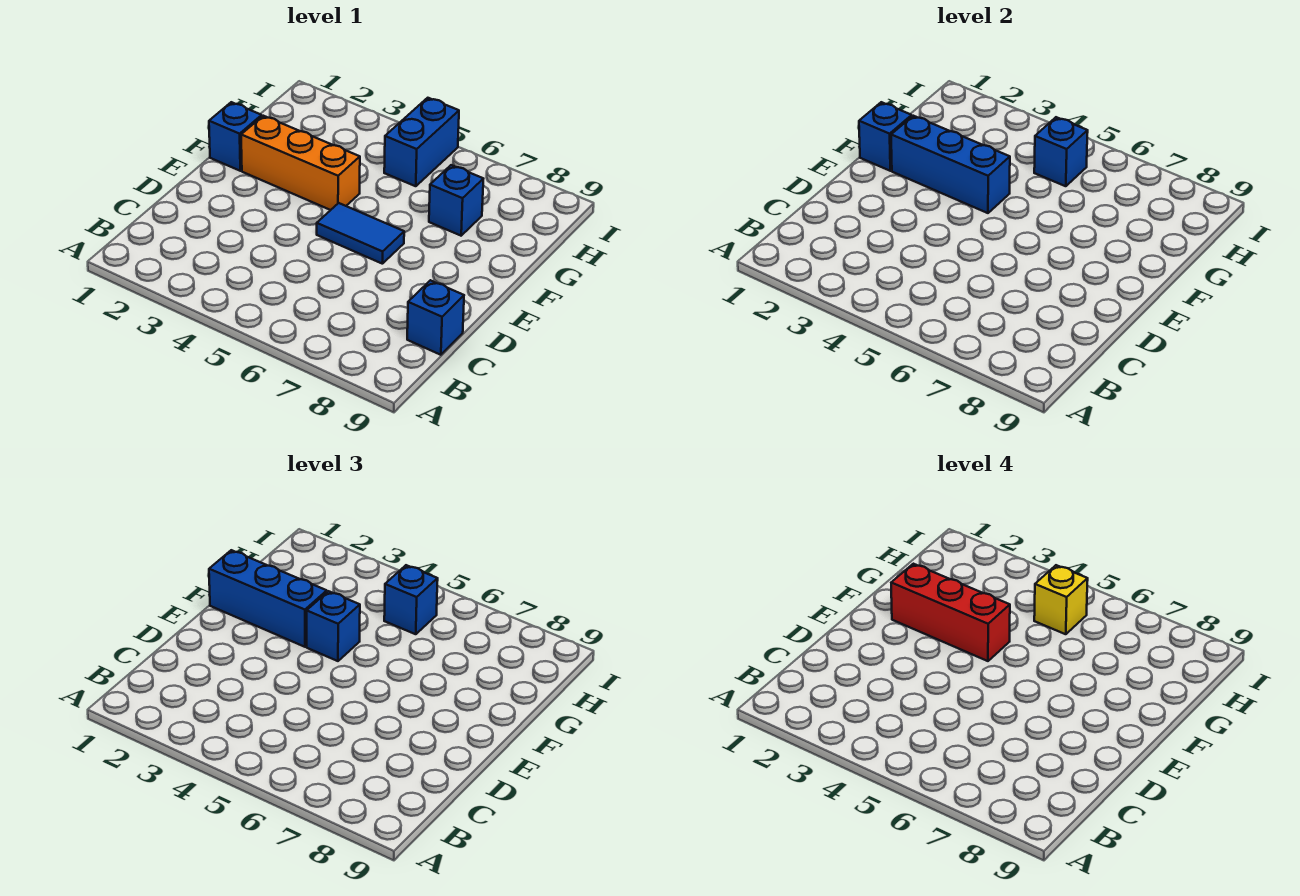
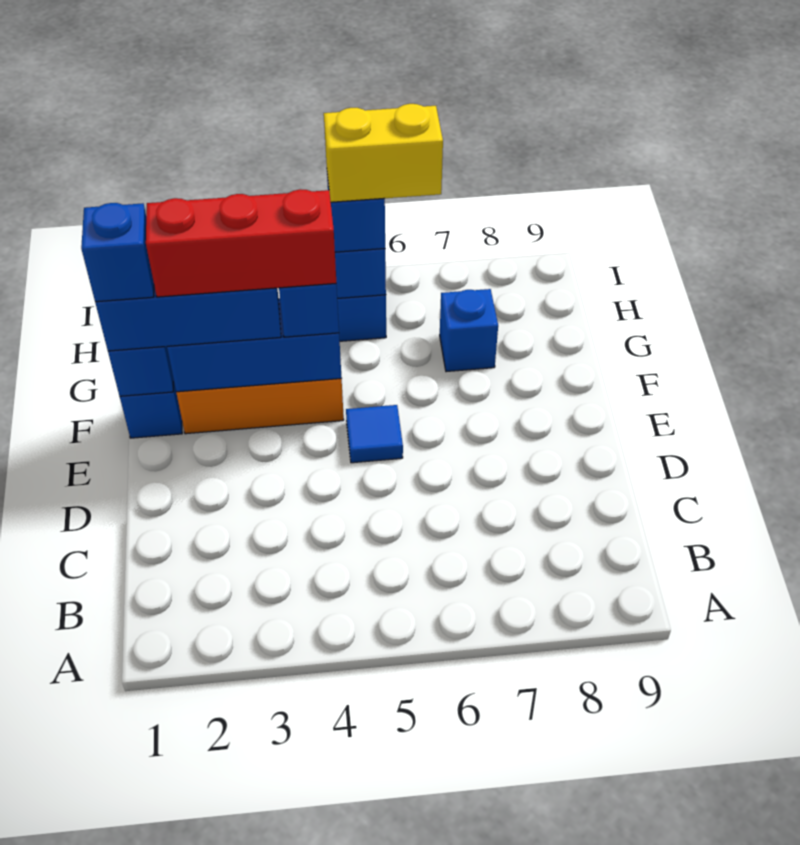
blue 1x1 brick [407,280,464,355] -> blue 1x1 brick moved to [81,203,154,302]
blue 1x2 tile [317,203,404,264] -> blue 1x1 tile [346,405,403,463]
yellow 1x1 brick [1034,565,1088,634] -> yellow 1x2 brick [324,104,443,202]

